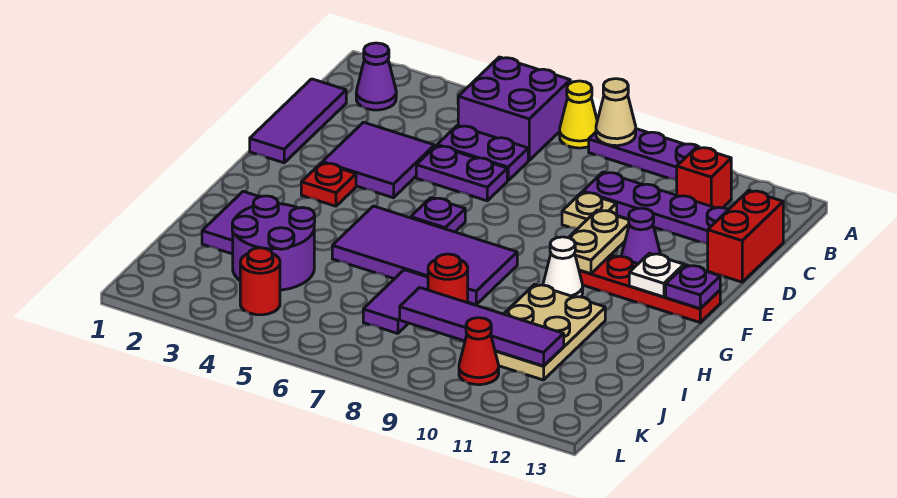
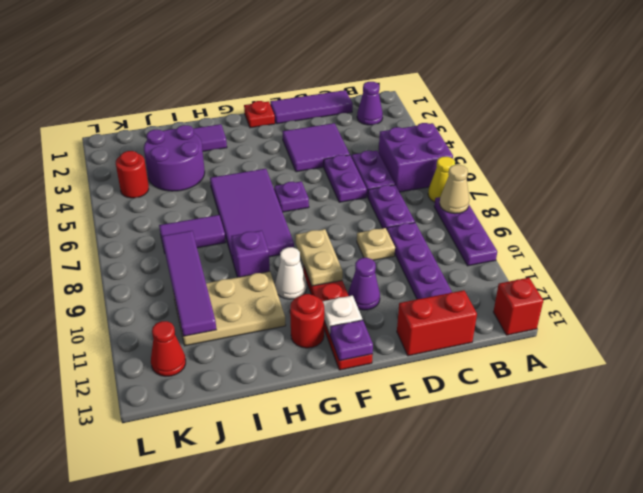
red 1x1 brick [677,147,731,208] -> red 1x1 brick moved to [493,278,543,335]
none -> purple 1x2 plate [368,185,415,229]
tan 1x2 plate [569,210,629,274] -> tan 1x2 plate turned to [296,229,343,286]
red 1x1 plate [301,163,356,206] -> red 1x1 plate moved to [244,101,275,128]
none -> purple 1x1 brick [231,231,270,277]
red 1x1 round brick [428,254,468,303] -> red 1x1 round brick moved to [290,294,324,348]
red 1x1 cone [459,318,499,385] -> red 1x1 cone moved to [151,321,186,376]

